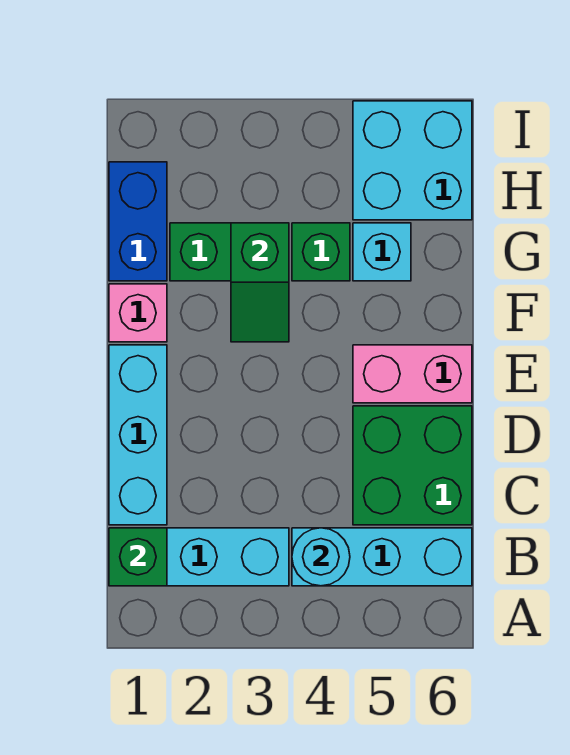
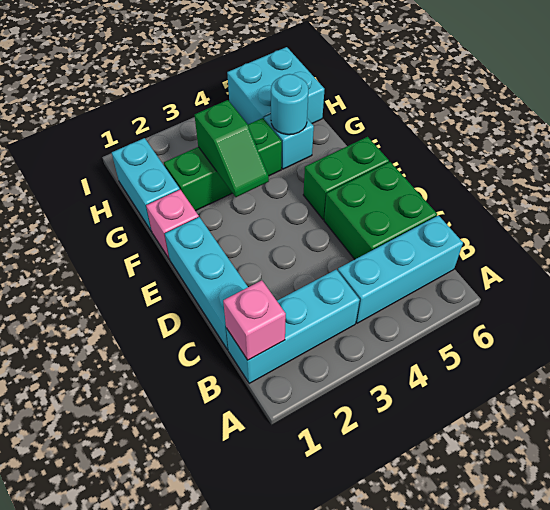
green 1x1 brick [109,528,167,586] -> pink 1x1 brick [223,280,286,360]
cyan 1x1 round brick [292,528,350,586] -> cyan 1x1 round brick moved to [271,74,308,135]
pink 1x2 brick [353,345,472,403] -> green 1x2 brick [303,137,389,220]
blue 1x2 brick [109,162,167,281] -> cyan 1x2 brick [112,138,180,231]

